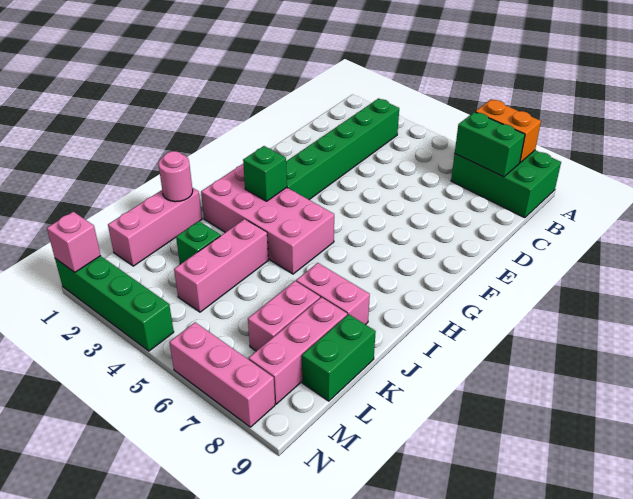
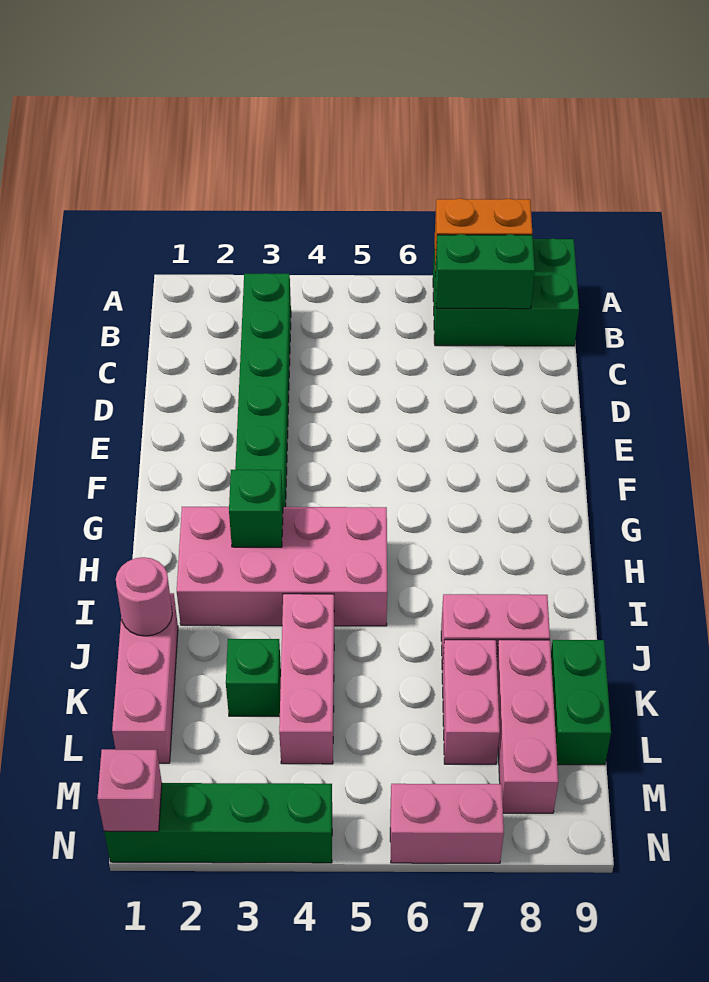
pink 1x3 brick [169,322,275,427] -> pink 1x2 brick [390,784,504,863]

